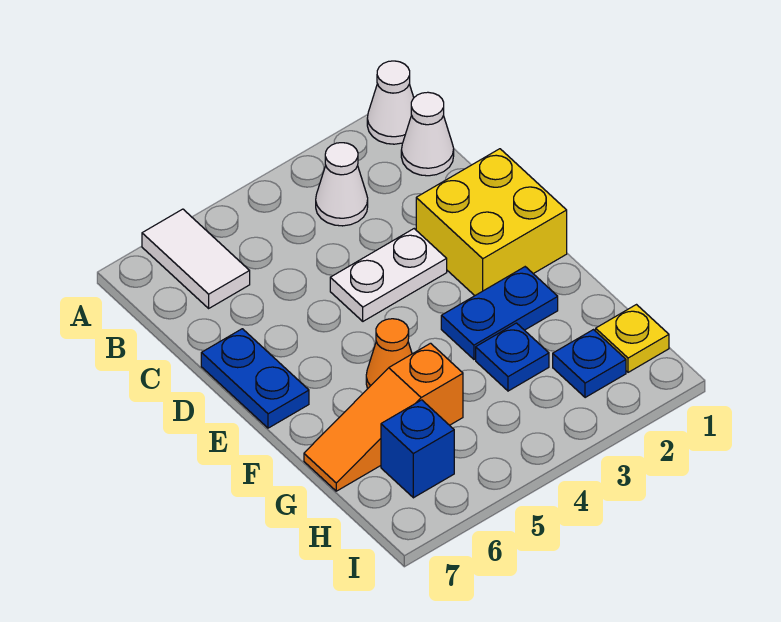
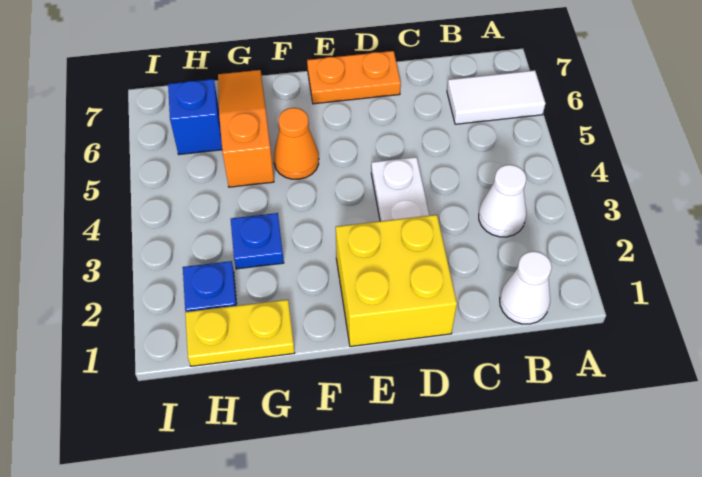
white 1x1 cone [367,61,414,144] -> none
blue 1x2 plate [201,329,309,428] -> orange 1x2 plate [307,51,401,104]
blue 1x2 plate [441,267,558,359] -> none
yellow 1x1 plate [596,305,669,372] -> yellow 1x2 plate [185,300,295,366]

